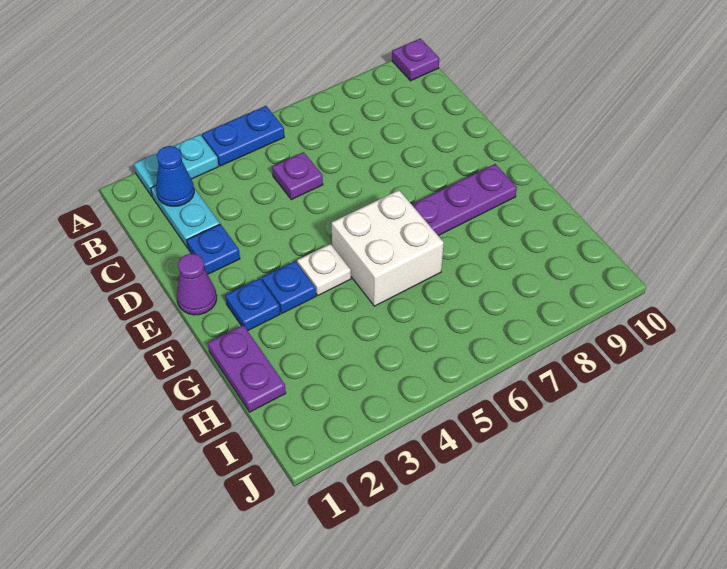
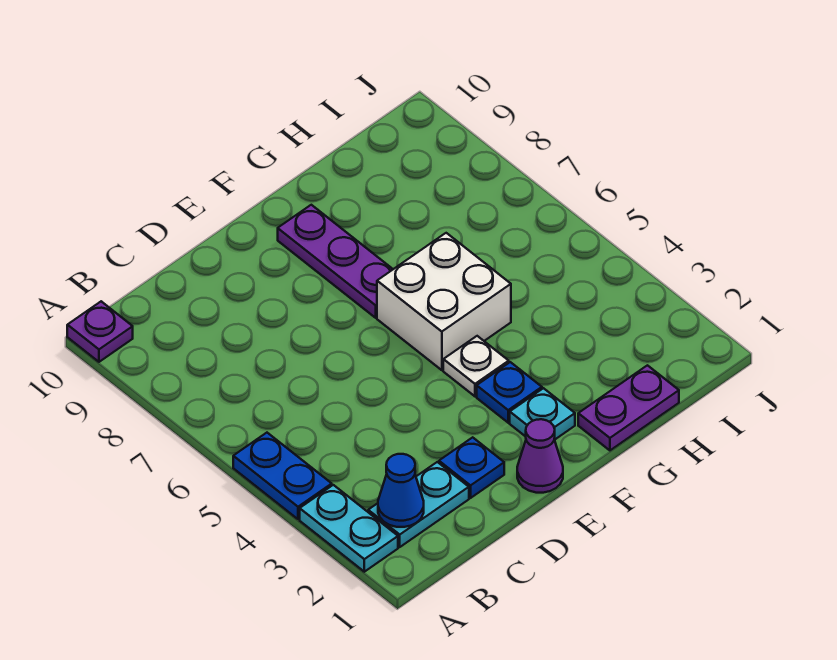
purple 1x1 plate [272,152,323,200] -> none
blue 1x1 plate [225,278,280,331] -> cyan 1x1 plate [510,388,575,440]

